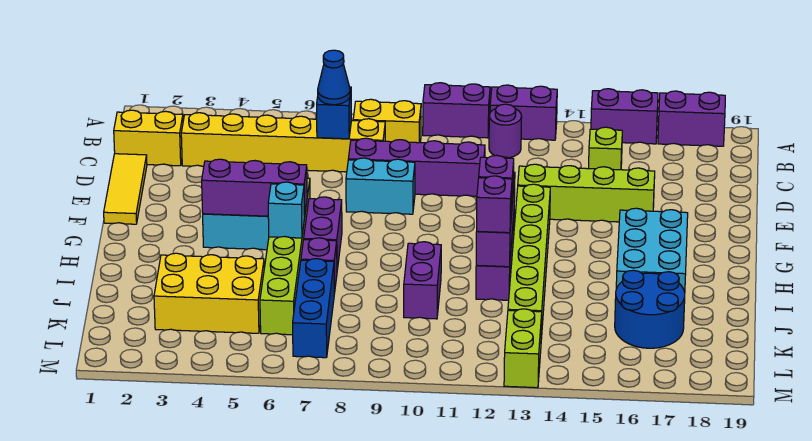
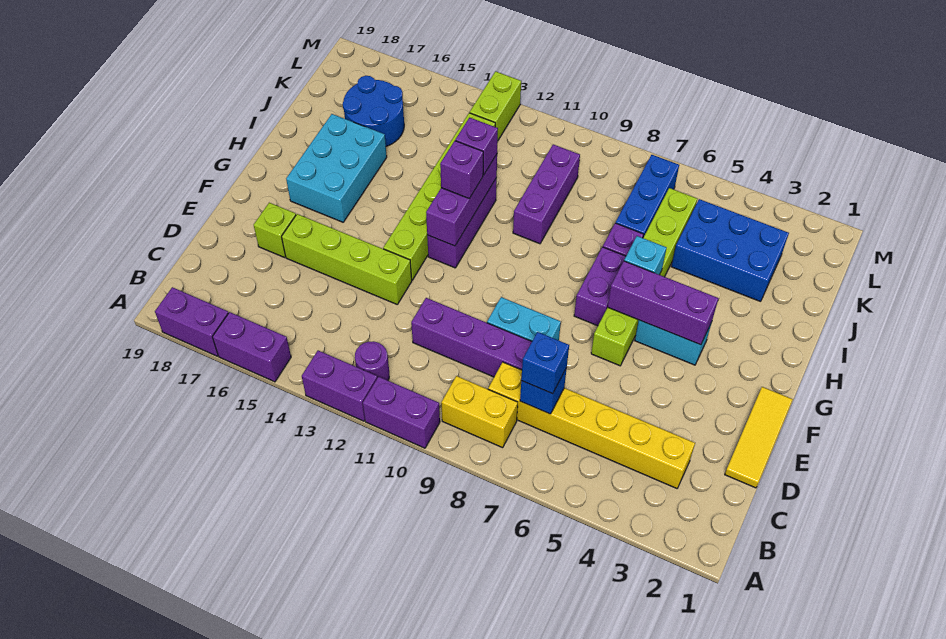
yellow 1x2 brick [114,110,183,166] -> none
blue 1x1 cone [318,50,350,105] -> blue 1x1 brick [521,332,569,394]
lime 1x1 brick [589,127,622,170] -> lime 1x1 brick moved to [254,203,296,257]
purple 1x2 brick [404,242,441,319] -> purple 1x3 brick [513,144,580,244]
yellow 2x3 brick [154,253,264,333] -> blue 2x3 brick [671,199,789,302]

